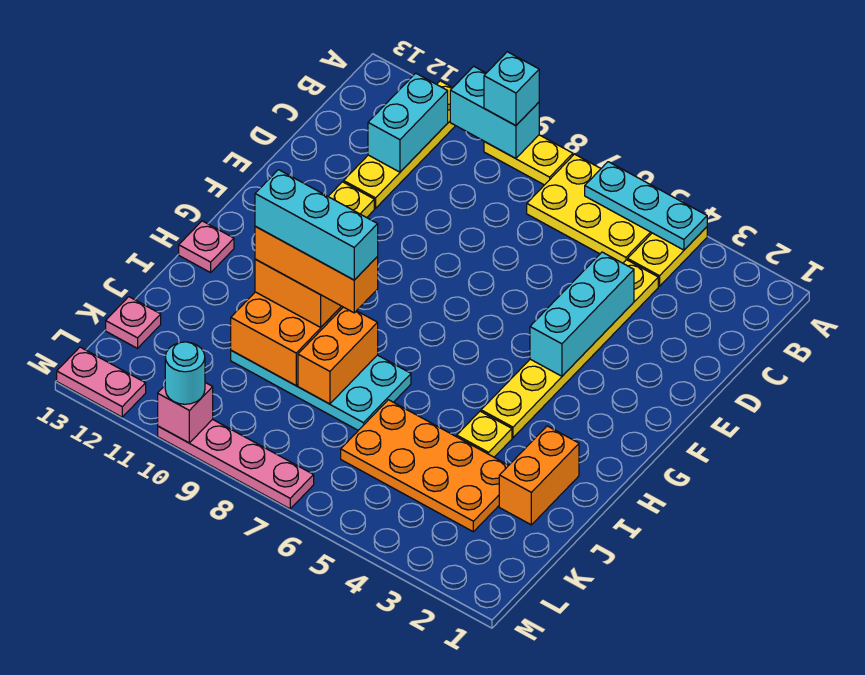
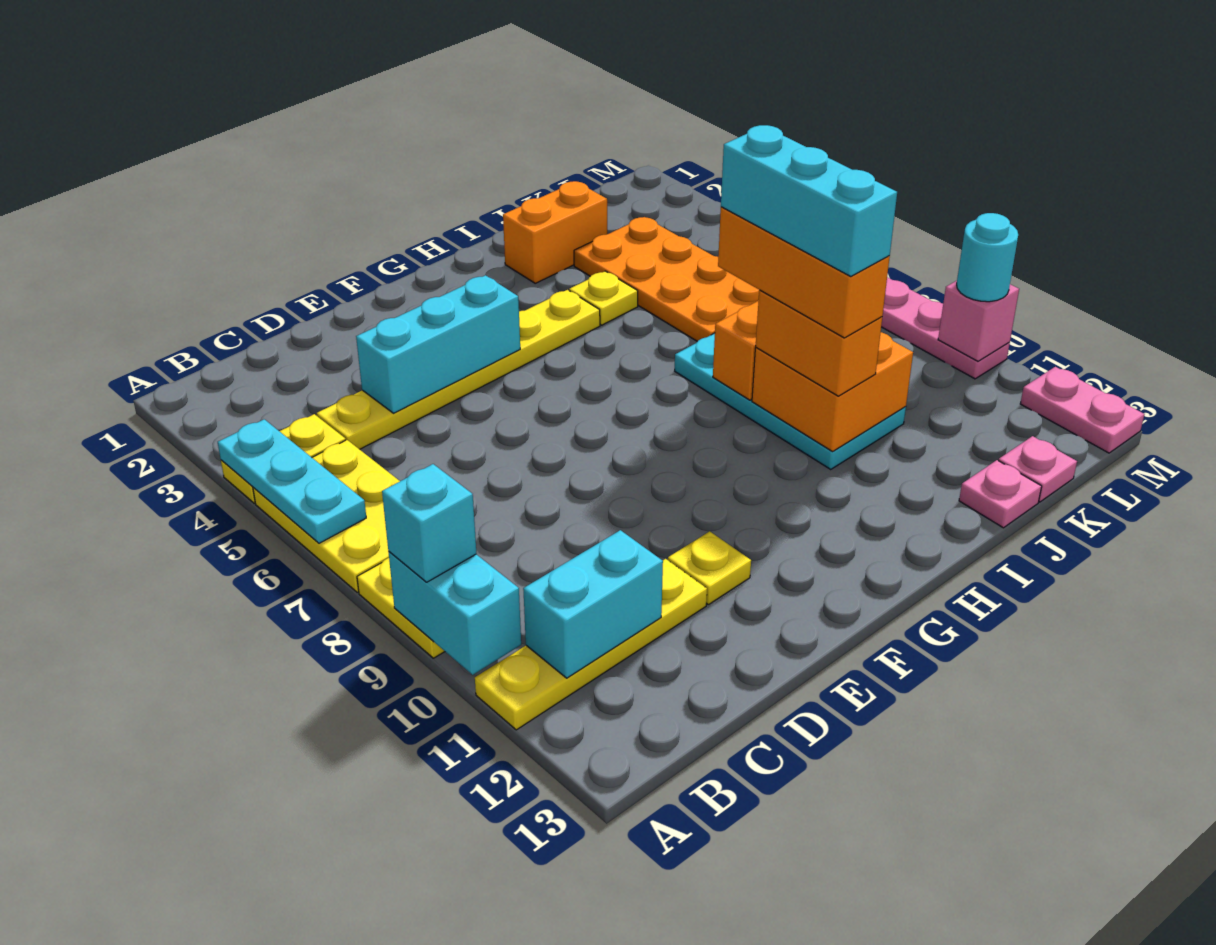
pink 1x1 plate [179,221,234,273] -> pink 1x1 plate moved to [959,460,1042,528]

